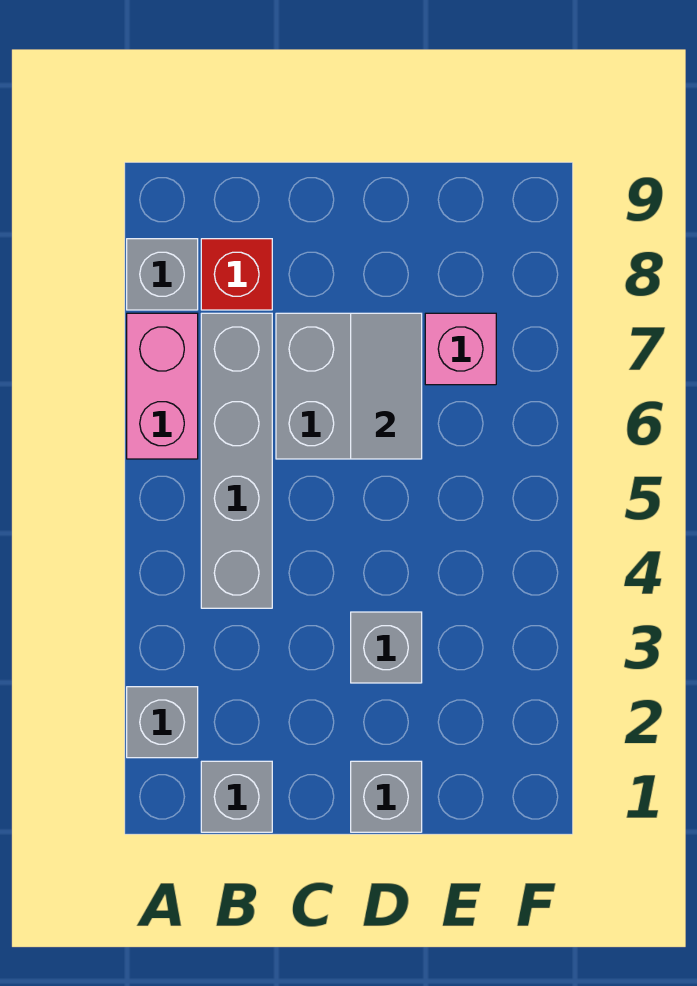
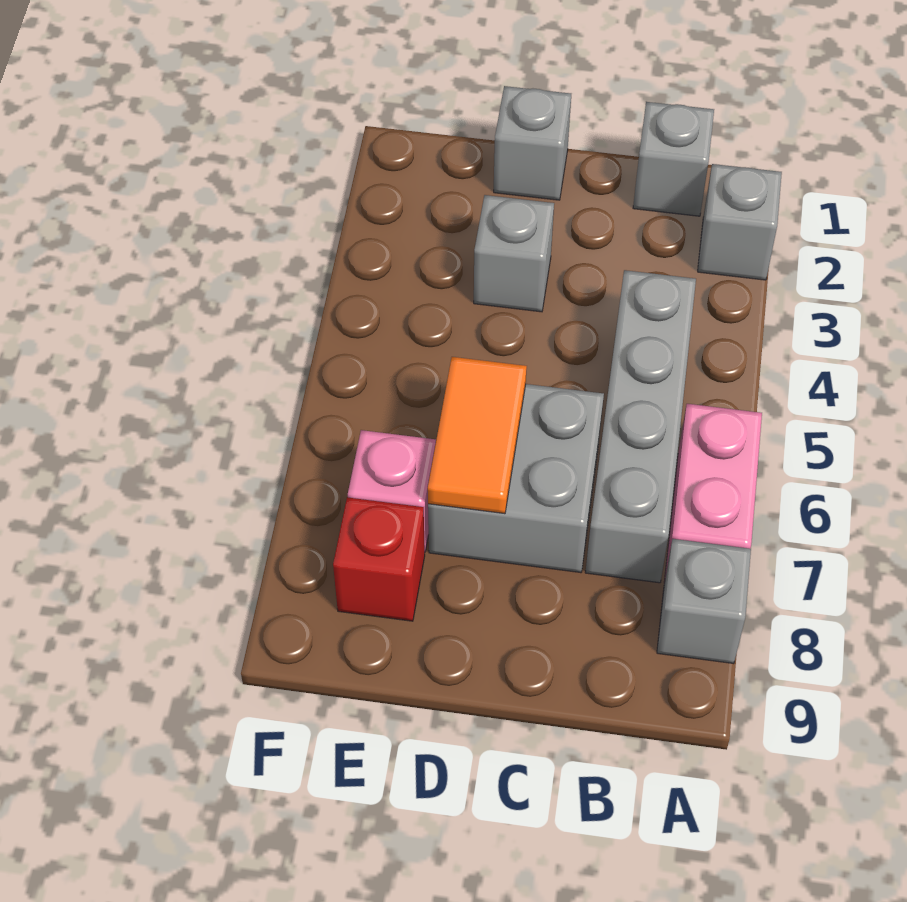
red 1x1 brick [201,239,272,310] -> red 1x1 brick moved to [333,497,425,621]
grey 1x2 tile [351,313,422,459] -> orange 1x2 tile [428,357,527,514]

